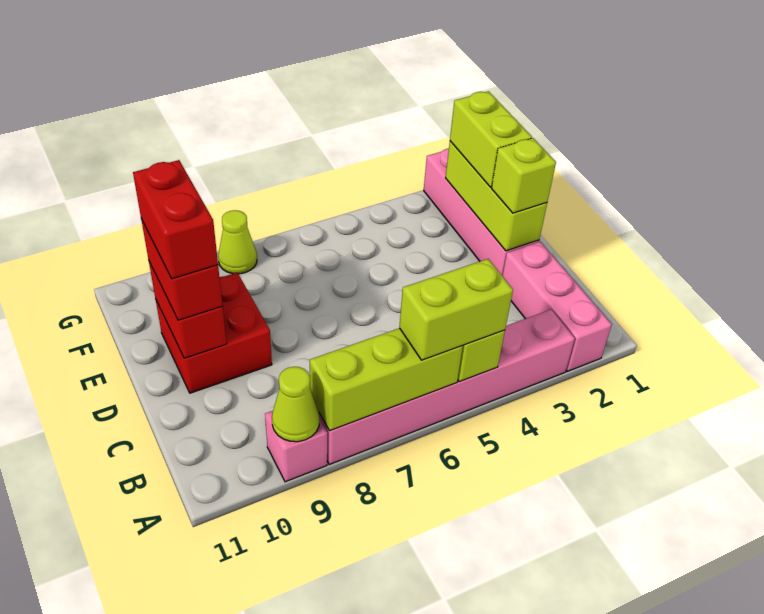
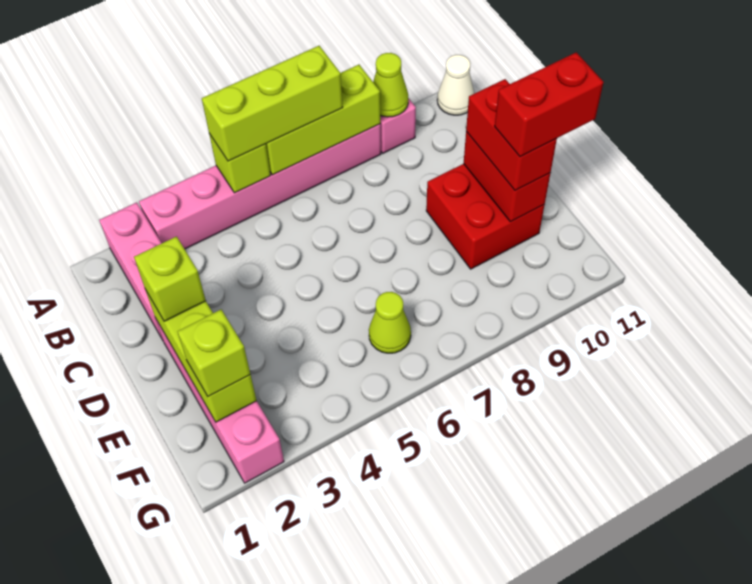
lime 1x2 brick [399,259,513,360] -> lime 1x3 brick [202,46,343,161]
none -> white 1x1 cone [437,55,474,115]
red 1x2 brick [133,160,218,279] -> red 1x2 brick turned to [495,52,604,157]
lime 1x2 brick [450,91,532,187] -> lime 1x1 brick [177,310,250,397]
lime 1x1 cone [218,210,257,274] -> lime 1x1 cone moved to [369,292,411,353]

